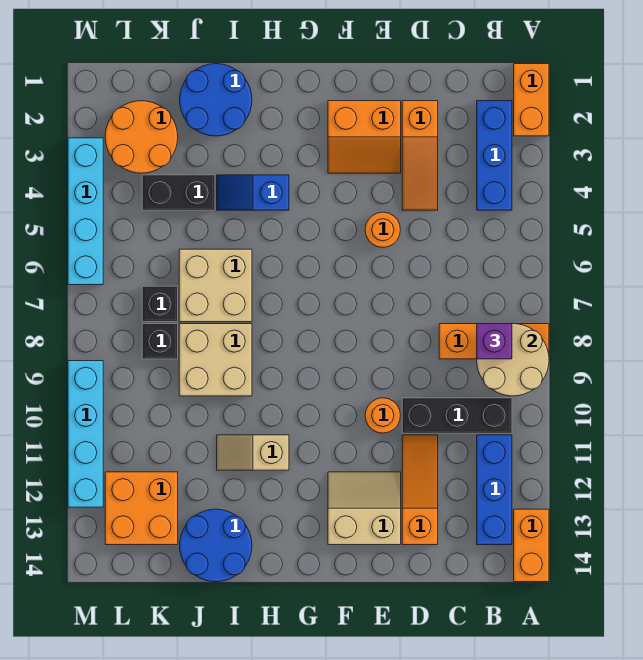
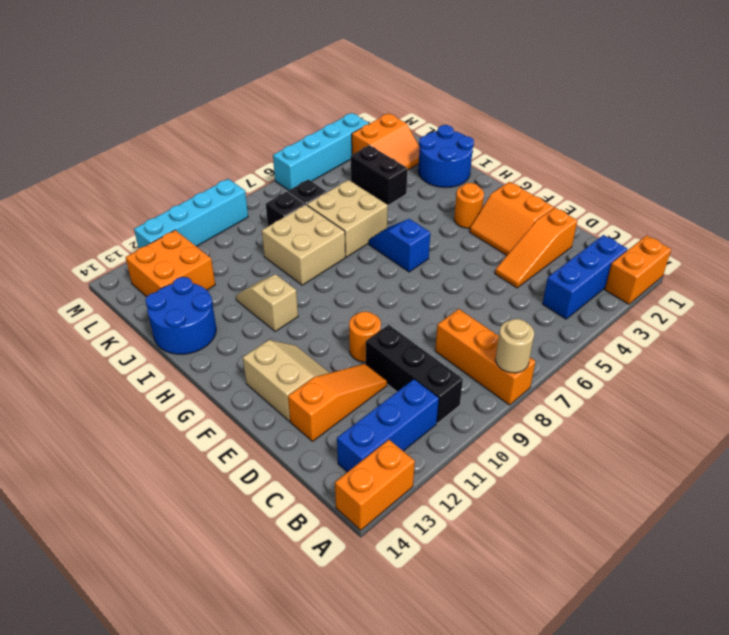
tan 2x2 round brick [477,324,549,396] -> tan 1x1 round brick [496,319,534,373]
purple 1x1 brick [477,324,512,359] -> none
orange 1x1 round brick [365,212,400,247] -> orange 1x1 round brick moved to [454,183,484,228]
blue 1x2 slope [217,175,289,210] -> blue 1x2 slope moved to [369,219,430,272]
orange 2x2 round brick [105,101,178,173] -> orange 2x2 slope [352,113,420,170]

